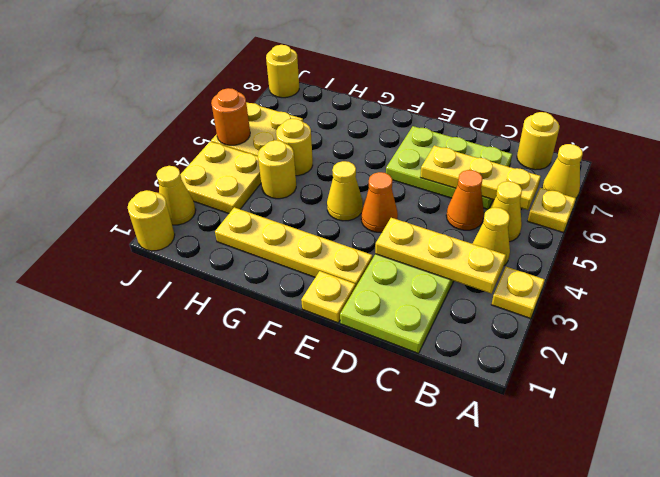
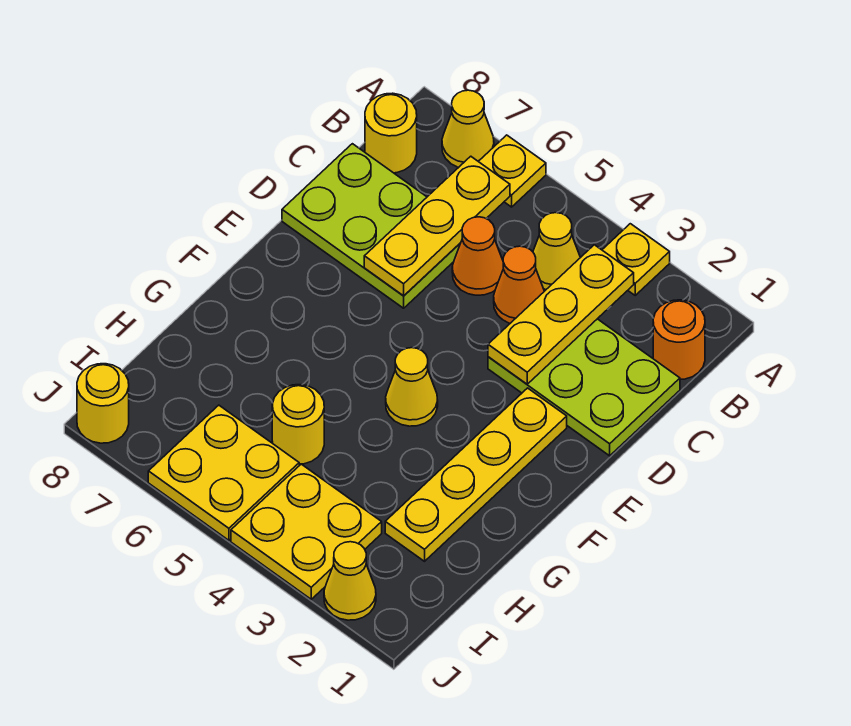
yellow 1x1 cone [490,181,522,242] -> none
lime 2x3 plate [386,126,512,209] -> lime 2x3 plate turned to [282,144,461,308]
yellow 1x1 plate [301,271,356,323] -> none
orange 1x1 cone [361,172,398,232] -> orange 1x1 cone moved to [494,246,544,323]
yellow 1x1 round brick [258,140,296,199] -> none
yellow 1x1 round brick [128,190,175,251] -> none
orange 1x1 round brick [211,88,250,145] -> orange 1x1 round brick moved to [653,300,705,379]

